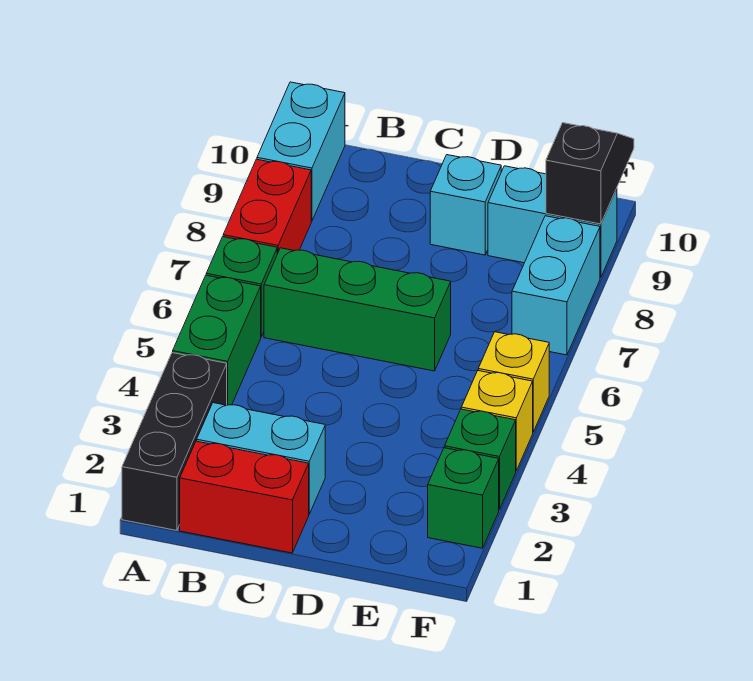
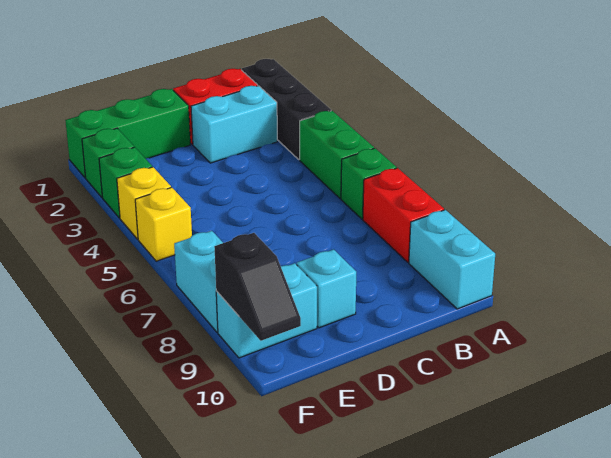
green 1x3 brick [264,248,451,371] -> green 1x3 brick moved to [65,89,190,178]

